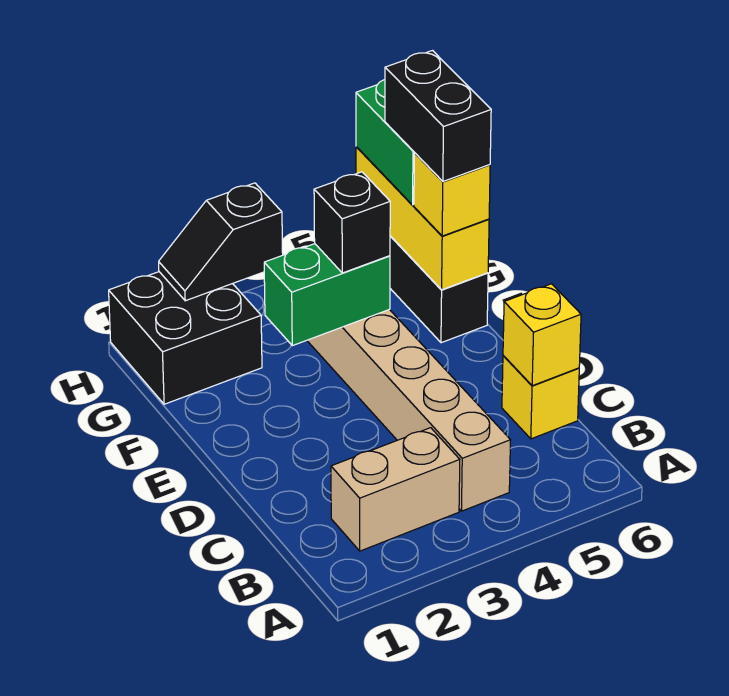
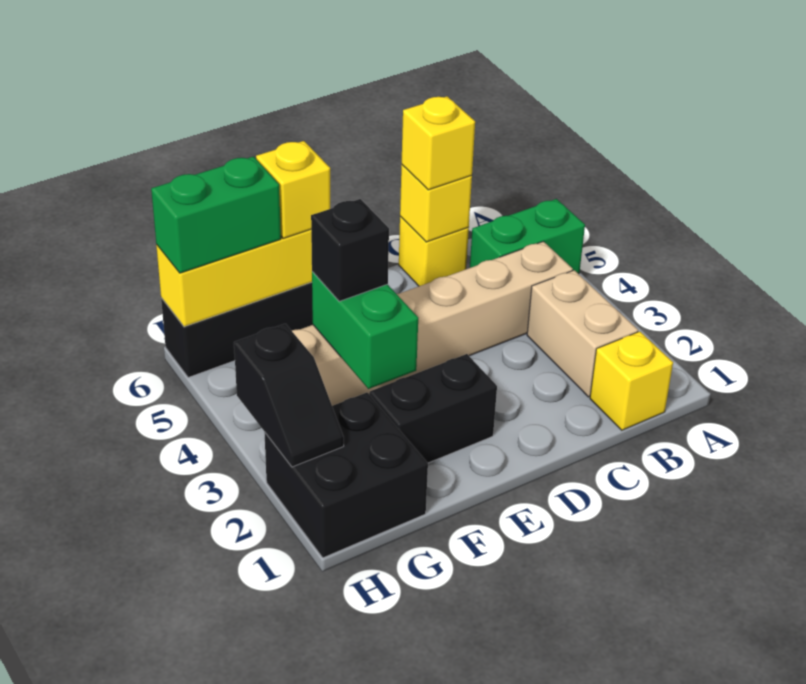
none -> green 1x2 brick [470,199,585,274]
none -> yellow 1x1 brick [590,331,673,430]
none -> yellow 1x1 brick [402,96,475,190]
black 1x2 brick [385,51,491,181] -> black 1x2 brick moved to [369,354,497,463]

